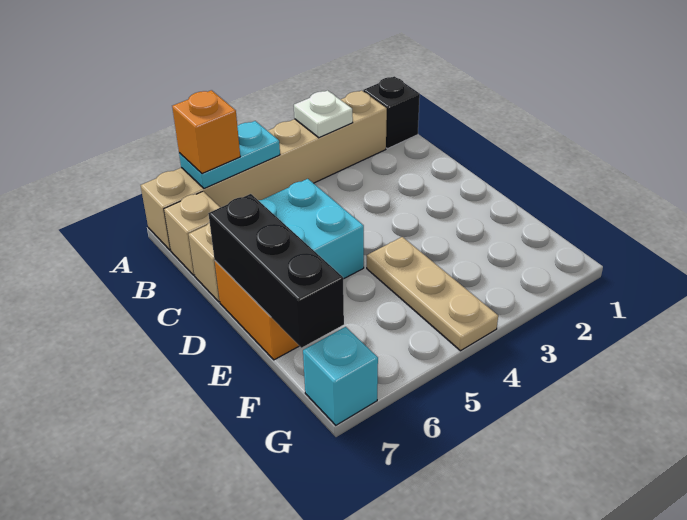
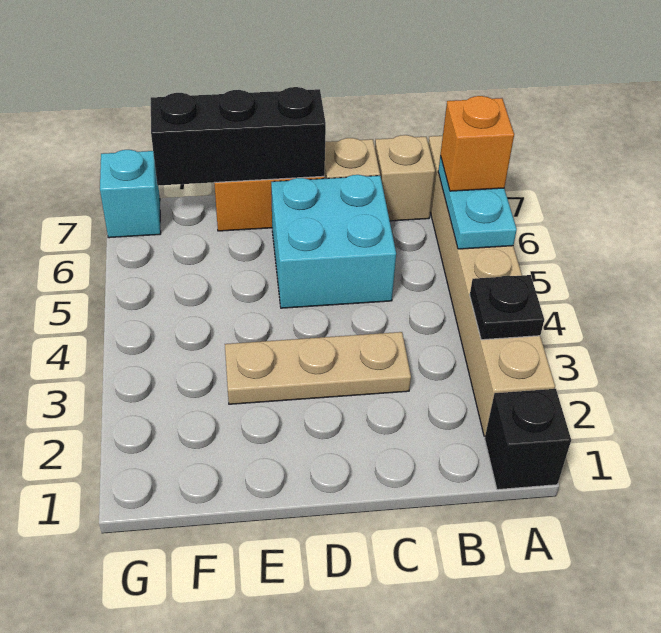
white 1x1 plate [294,90,353,138] -> black 1x1 plate [470,275,544,340]
tan 1x3 plate [367,237,498,351] -> tan 1x3 plate moved to [225,332,411,404]

